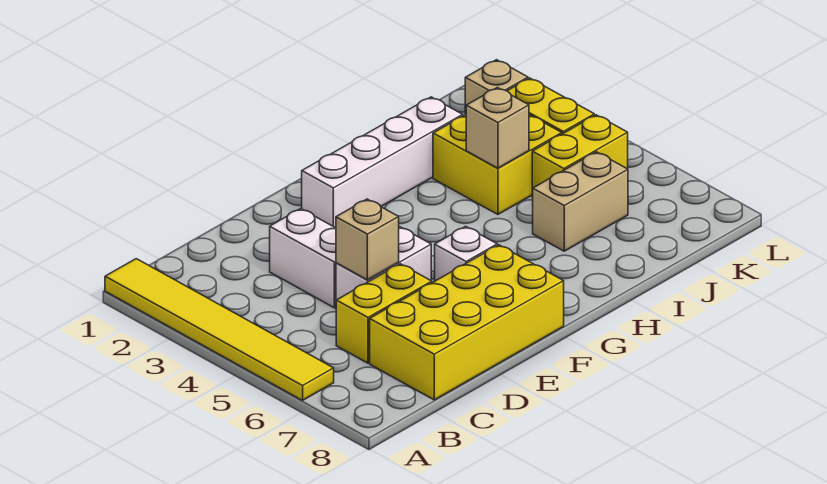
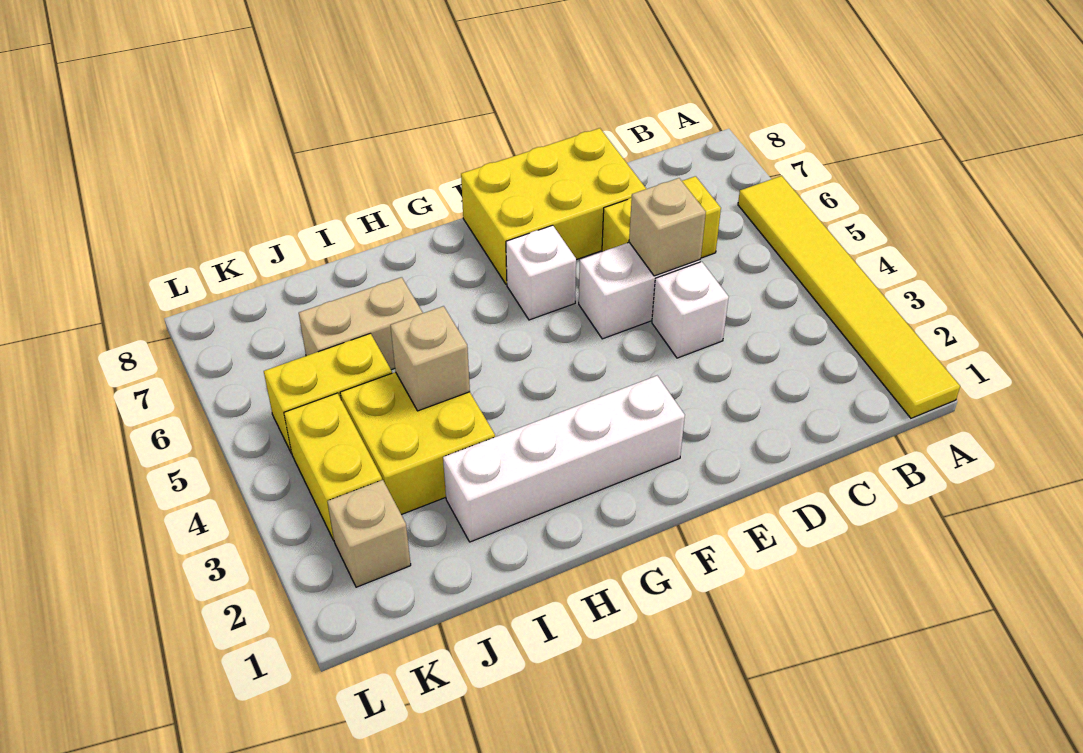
yellow 2x4 brick [370,245,564,400] -> yellow 2x3 brick [461,128,646,284]
white 1x2 brick [270,209,336,308] -> white 1x1 brick [652,262,729,358]

